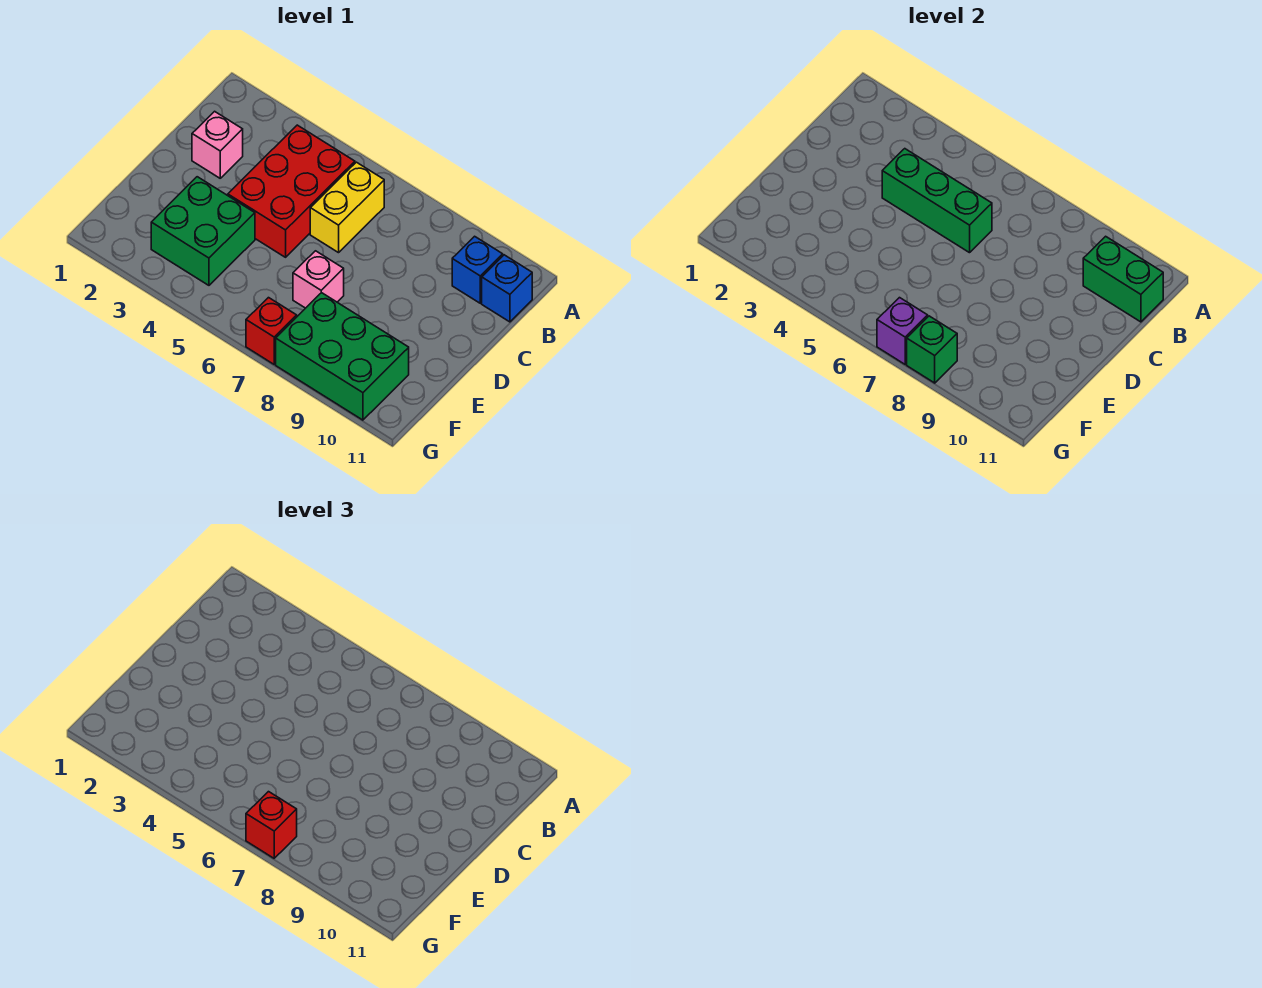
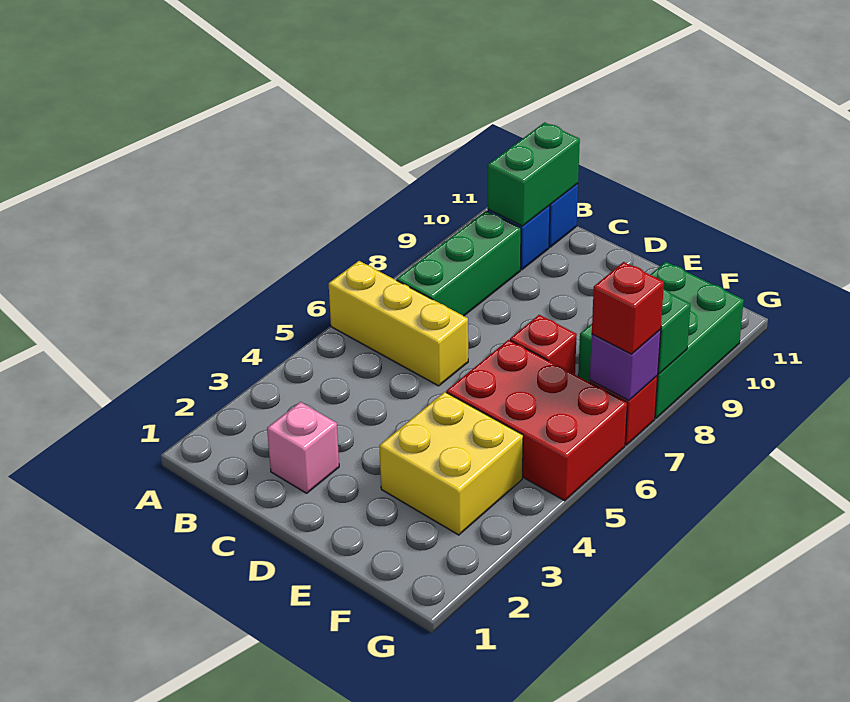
red 2x3 brick [228,125,355,257] -> red 2x3 brick moved to [446,340,627,501]
yellow 1x2 brick [310,162,384,253] -> yellow 1x3 brick [329,261,468,386]
green 1x3 brick [882,149,992,253] -> green 1x3 brick moved to [397,211,521,316]
green 2x2 brick [151,177,255,285] -> yellow 2x2 brick [379,392,523,535]
pink 1x1 brick [293,251,344,308] -> red 1x1 brick [510,315,577,374]

